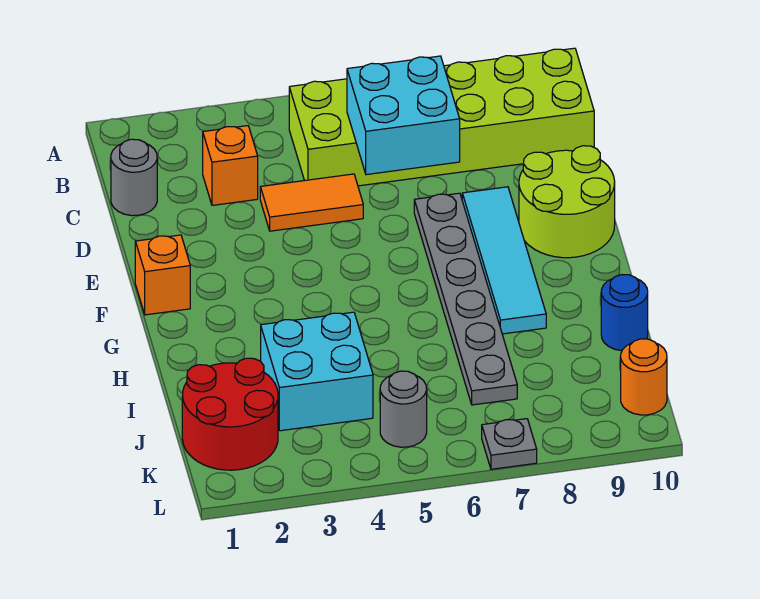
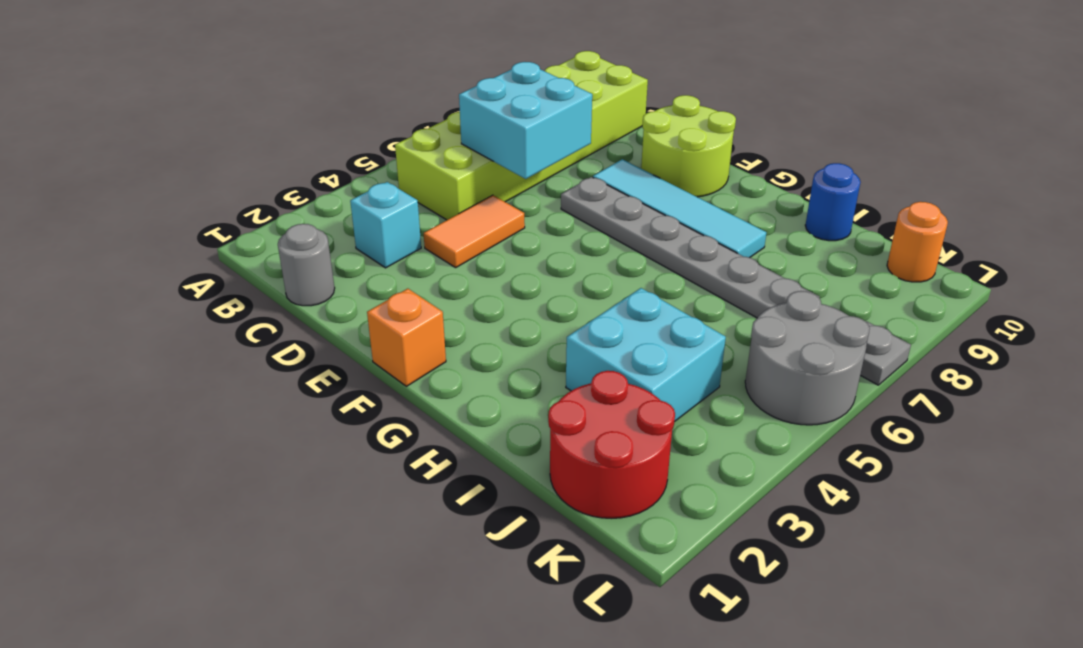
orange 1x1 brick [203,126,258,205] -> cyan 1x1 brick [350,182,421,268]
grey 1x1 round brick [380,371,427,447] -> grey 2x2 round brick [745,291,870,425]

